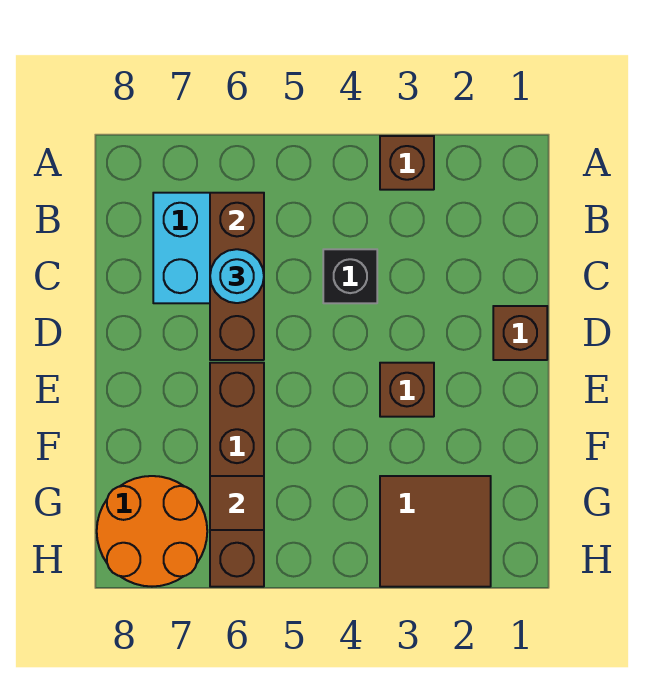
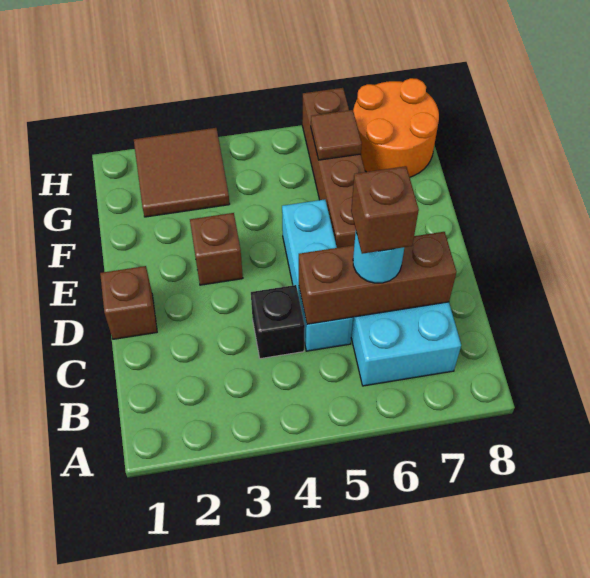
brown 1x1 brick [380,136,434,190] -> brown 1x1 brick moved to [351,166,419,254]
brown 1x3 brick [210,193,264,360] -> brown 1x3 brick turned to [299,232,457,324]
none -> cyan 1x3 brick [282,199,353,351]

